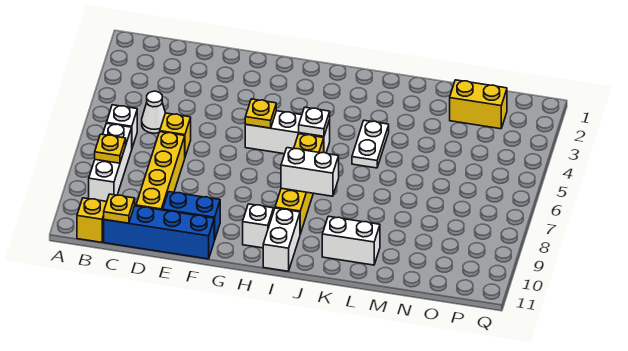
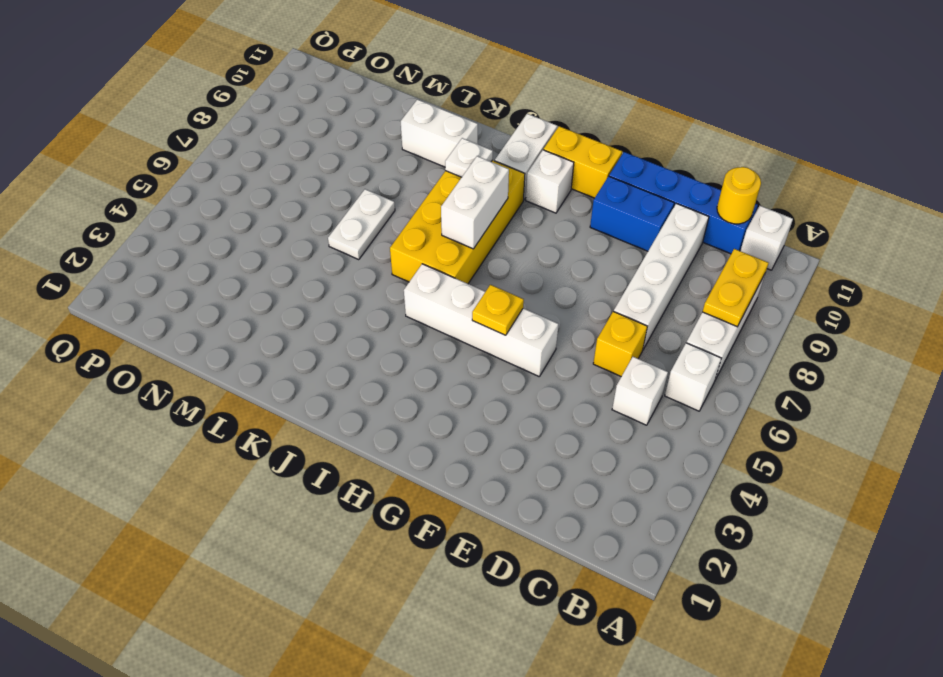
yellow 1x1 plate [95,134,126,163] -> yellow 1x2 plate [703,249,768,327]
yellow 1x1 brick [77,198,107,242] -> white 1x1 brick [741,206,793,270]
white 1x1 cone [142,91,165,133] -> white 1x1 brick [612,357,668,425]
yellow 1x1 plate [104,194,135,223] -> yellow 1x1 round brick [717,167,761,224]
yellow 1x4 brick [136,132,185,210] -> white 1x4 brick [614,203,709,349]
white 1x3 brick [245,111,330,154] -> white 1x4 brick [404,264,558,376]
white 1x1 plate [299,107,330,136] -> white 1x1 plate moved to [445,138,493,177]
yellow 1x4 brick [275,134,324,234] -> yellow 2x4 brick [390,160,525,284]
white 1x2 brick [281,148,339,196] -> white 1x2 brick turned to [441,156,509,249]
white 1x2 plate [352,120,389,168] -> white 1x2 plate moved to [328,189,395,260]
yellow 1x2 brick [450,80,507,129] -> yellow 1x2 brick moved to [544,126,622,198]

